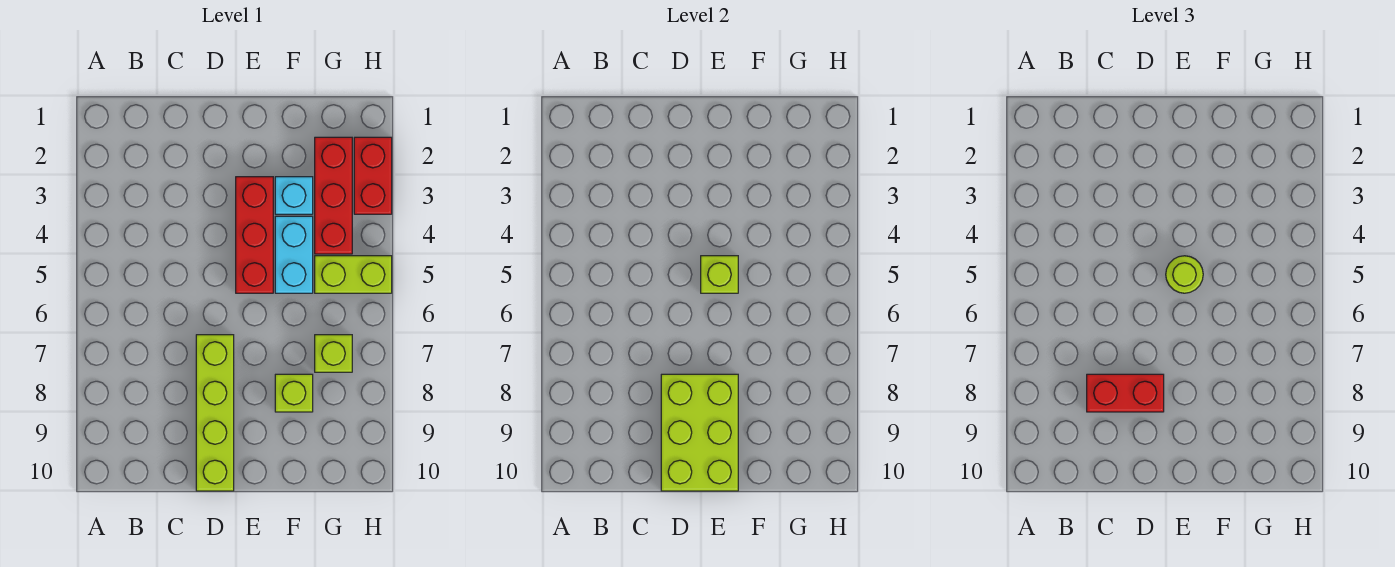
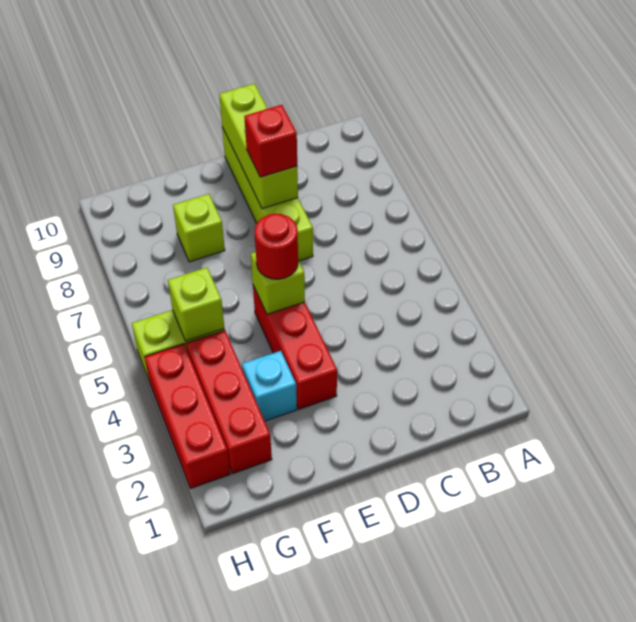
red 1x2 brick [1087,374,1164,412] -> red 1x1 brick [244,105,297,177]
lime 2x3 brick [661,374,738,491] -> lime 1x3 brick [219,84,298,209]
lime 1x1 round brick [1166,256,1203,293] -> red 1x1 round brick [254,213,298,279]
cyan 1x2 brick [275,216,313,293] -> none
lime 1x1 brick [315,335,352,372] -> lime 1x1 brick moved to [168,268,224,341]
red 1x2 brick [354,137,392,214] -> red 1x3 brick [145,344,230,488]

